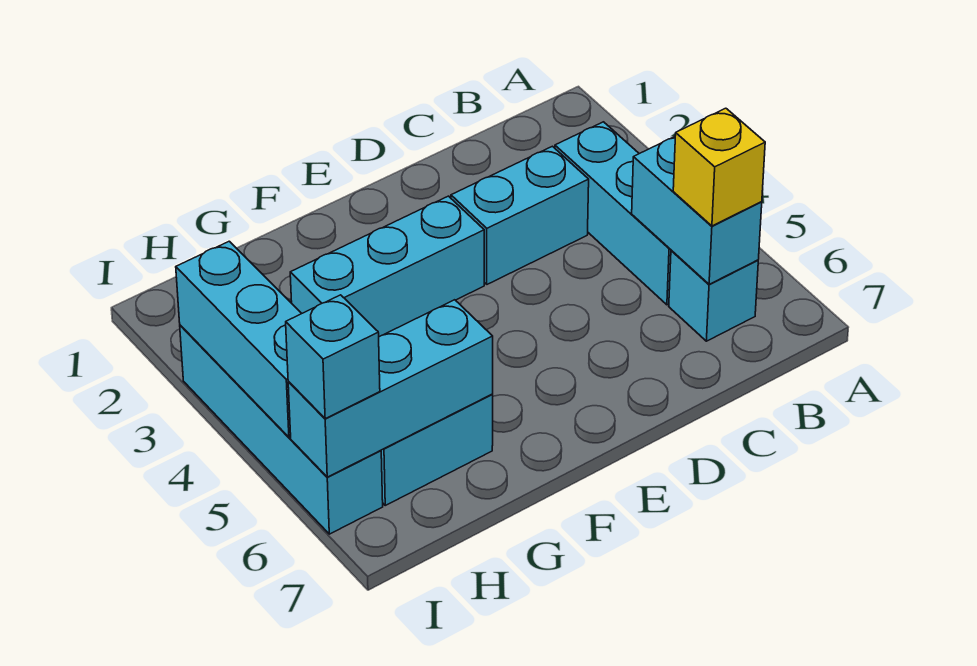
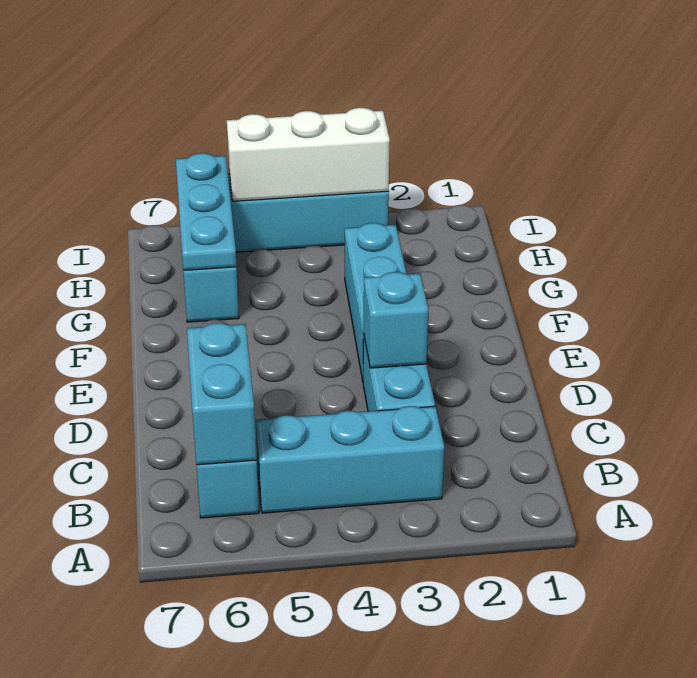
cyan 1x2 brick [632,137,762,284] -> cyan 1x2 brick turned to [187,323,257,465]
yellow 1x1 brick [673,108,765,226] -> none
cyan 1x3 brick [288,300,493,477] -> cyan 1x3 plate [176,153,237,270]
cyan 1x3 brick [176,241,302,437] -> white 1x3 brick [227,108,390,201]
cyan 1x1 brick [286,295,380,419] -> cyan 1x1 brick moved to [364,272,428,368]

